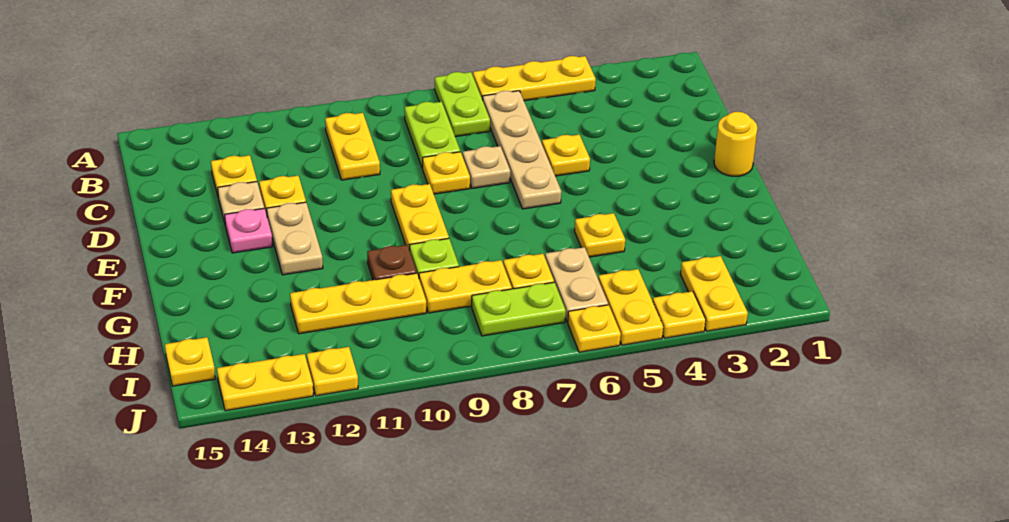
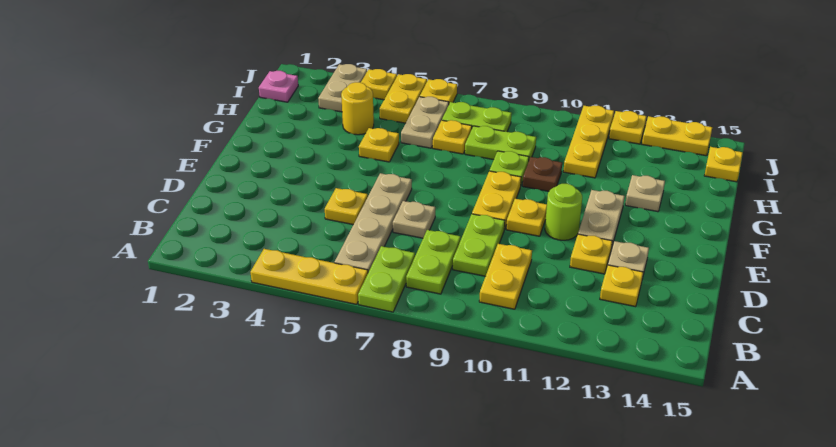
none -> lime 1x2 plate [453,214,505,276]
yellow 1x1 plate [423,152,470,194] -> yellow 1x1 plate moved to [506,199,547,236]
yellow 1x1 round brick [714,112,757,176] -> yellow 1x1 round brick moved to [341,82,374,135]
none -> lime 1x1 round brick [545,184,582,240]
pink 1x1 plate [225,208,273,253] -> pink 1x1 plate moved to [259,71,298,102]
none -> tan 1x1 plate [625,175,665,212]
yellow 1x2 plate [419,260,512,313] -> lime 1x2 plate [465,126,536,160]
yellow 1x3 plate [290,273,426,334] -> yellow 1x3 plate turned to [563,105,614,178]
yellow 1x2 plate [680,256,748,331] -> tan 1x2 plate [318,64,367,112]

